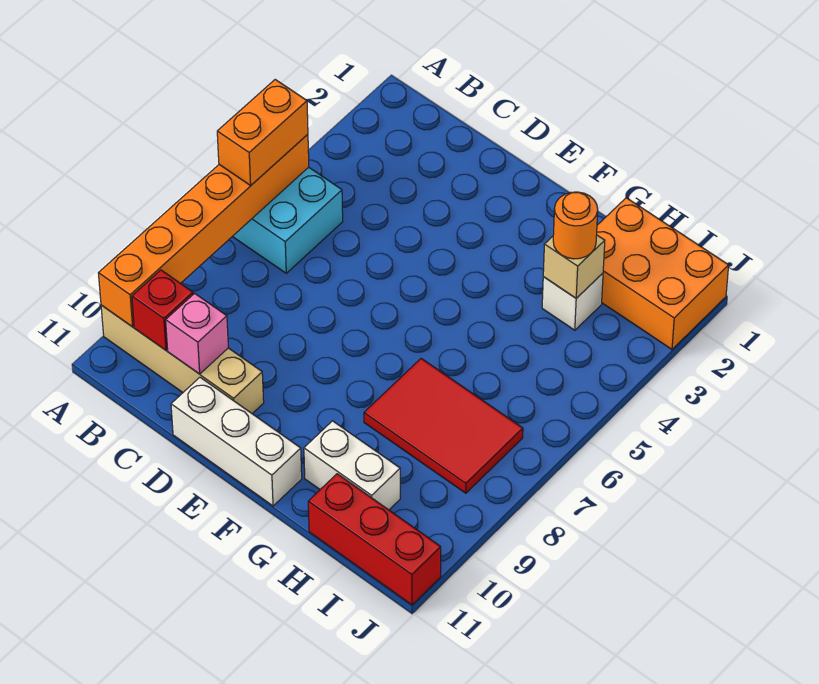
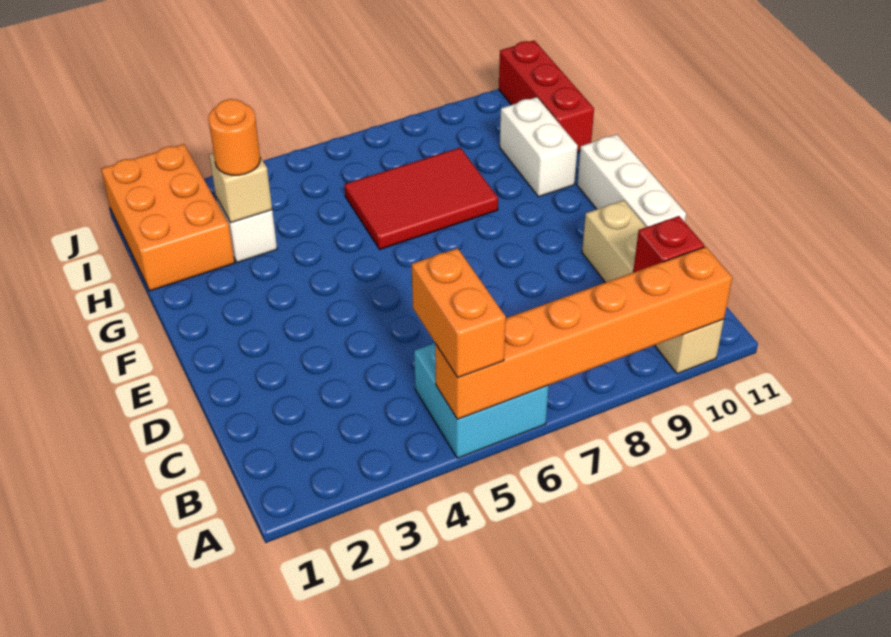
orange 1x2 brick [217,80,308,185] -> orange 1x2 brick turned to [412,248,506,377]
pink 1x1 brick [166,293,228,374] -> none
red 2x3 tile [364,359,523,493] -> red 2x3 tile turned to [344,148,498,249]

